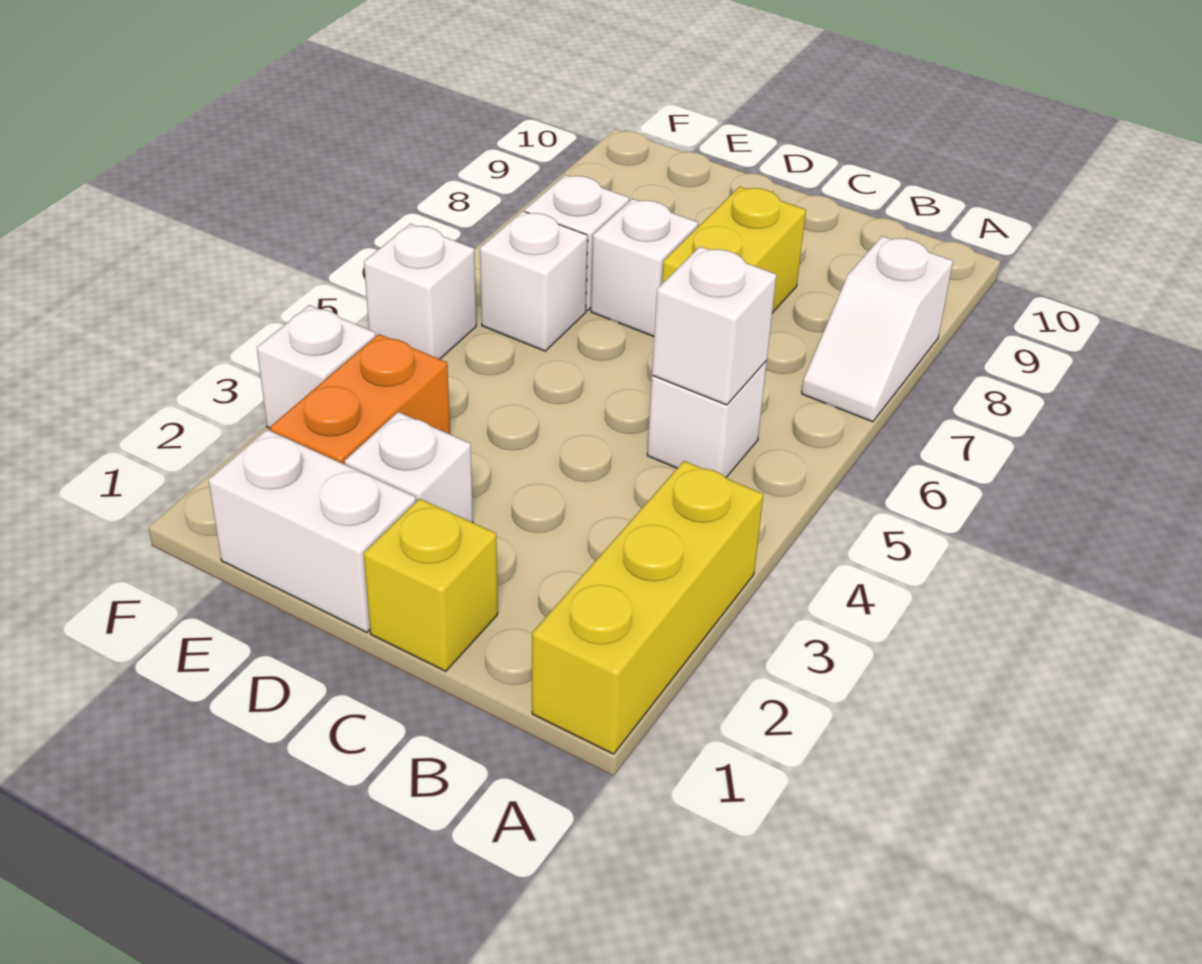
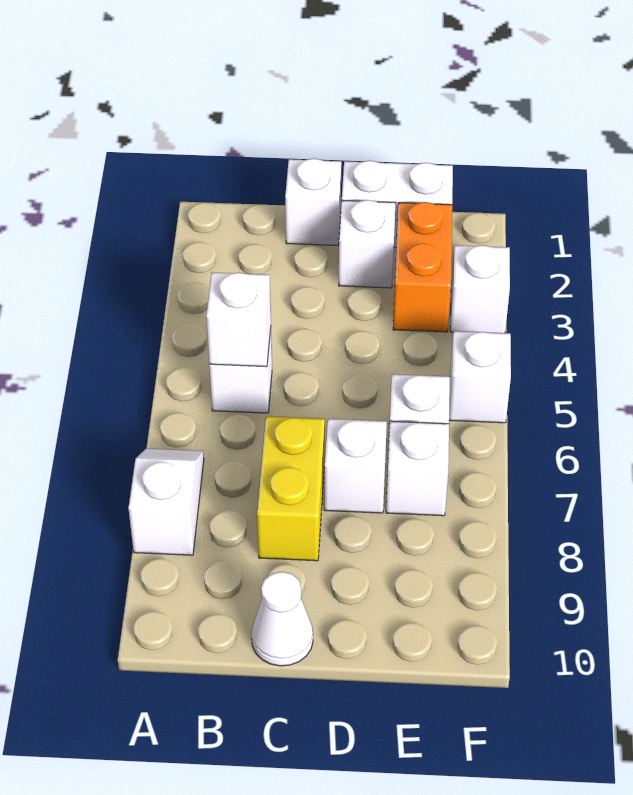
yellow 1x3 brick [532,461,763,754] -> none
yellow 1x1 brick [364,499,498,671] -> white 1x1 brick [285,158,341,245]
none -> white 1x1 cone [251,572,313,666]

